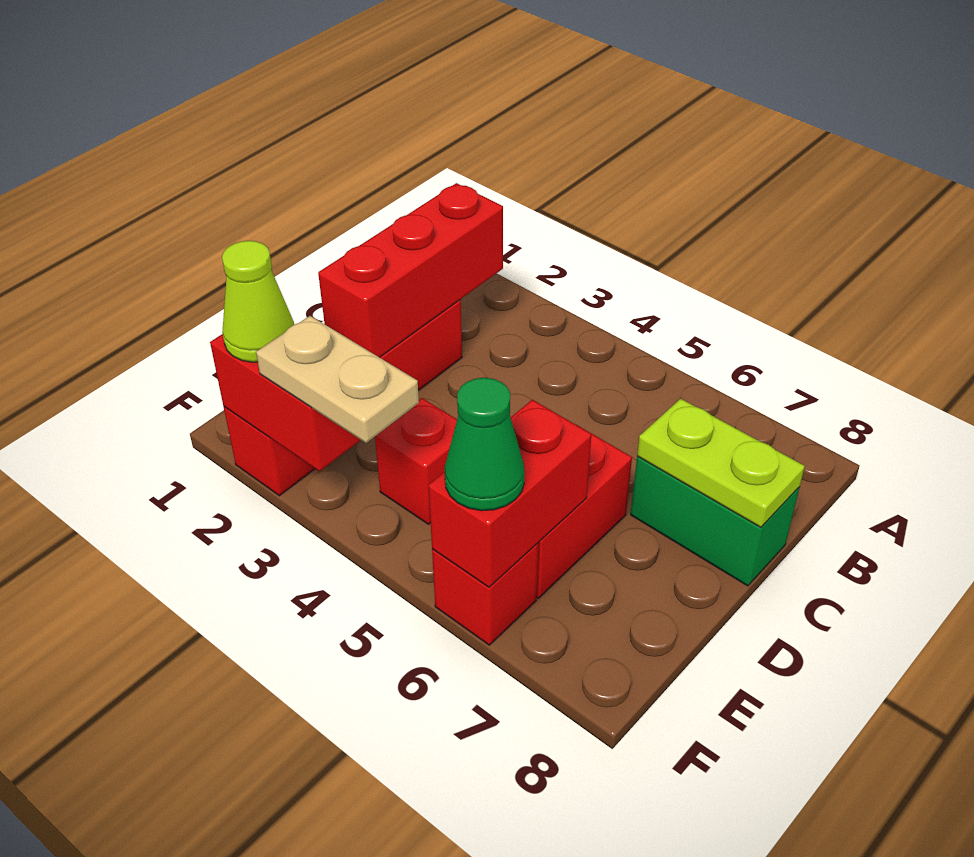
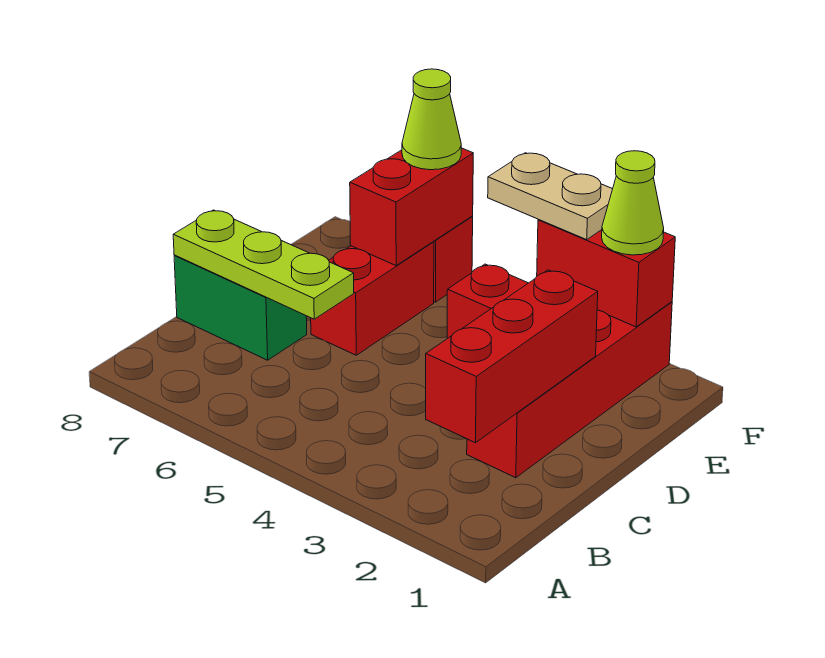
lime 1x2 plate [637,399,805,527] -> lime 1x3 plate [173,210,354,319]
green 1x1 cone [445,378,525,511] -> lime 1x1 cone [402,69,461,170]

